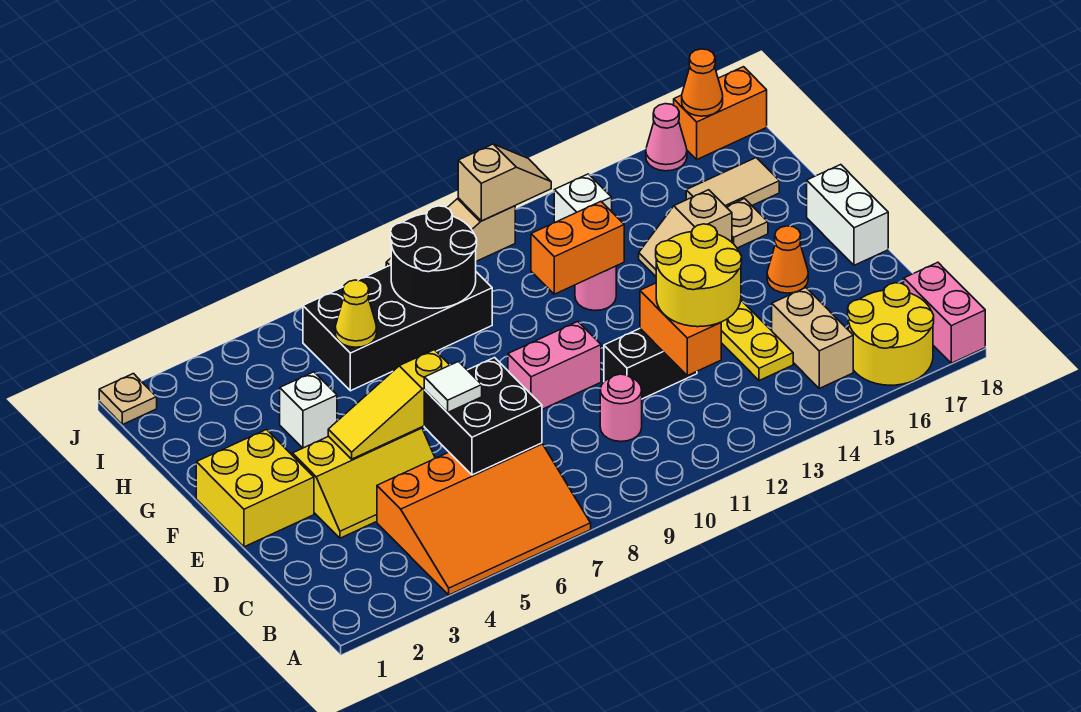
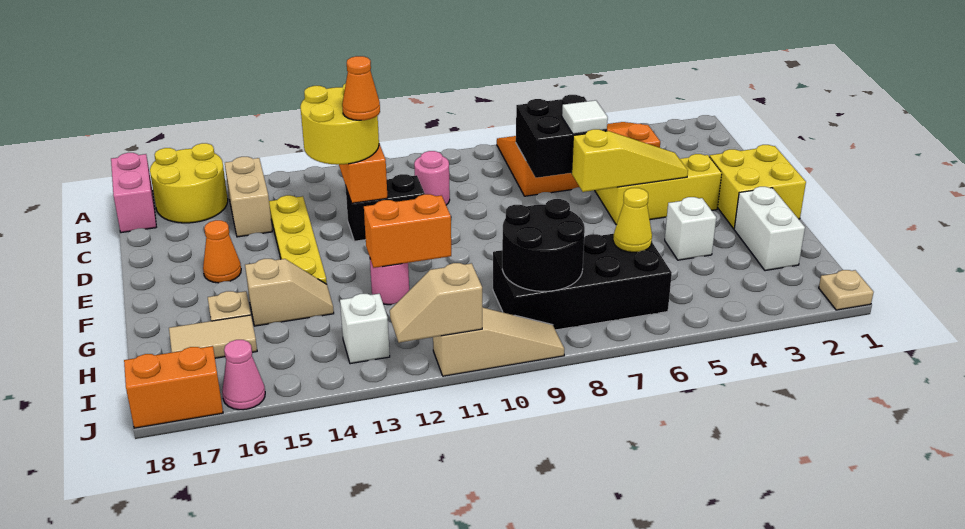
pink 1x2 brick [508,322,601,409] -> none
white 1x2 brick [807,165,888,265] -> white 1x2 brick moved to [734,187,805,271]
orange 1x1 cone [682,49,723,116] -> orange 1x1 cone moved to [342,56,380,120]

